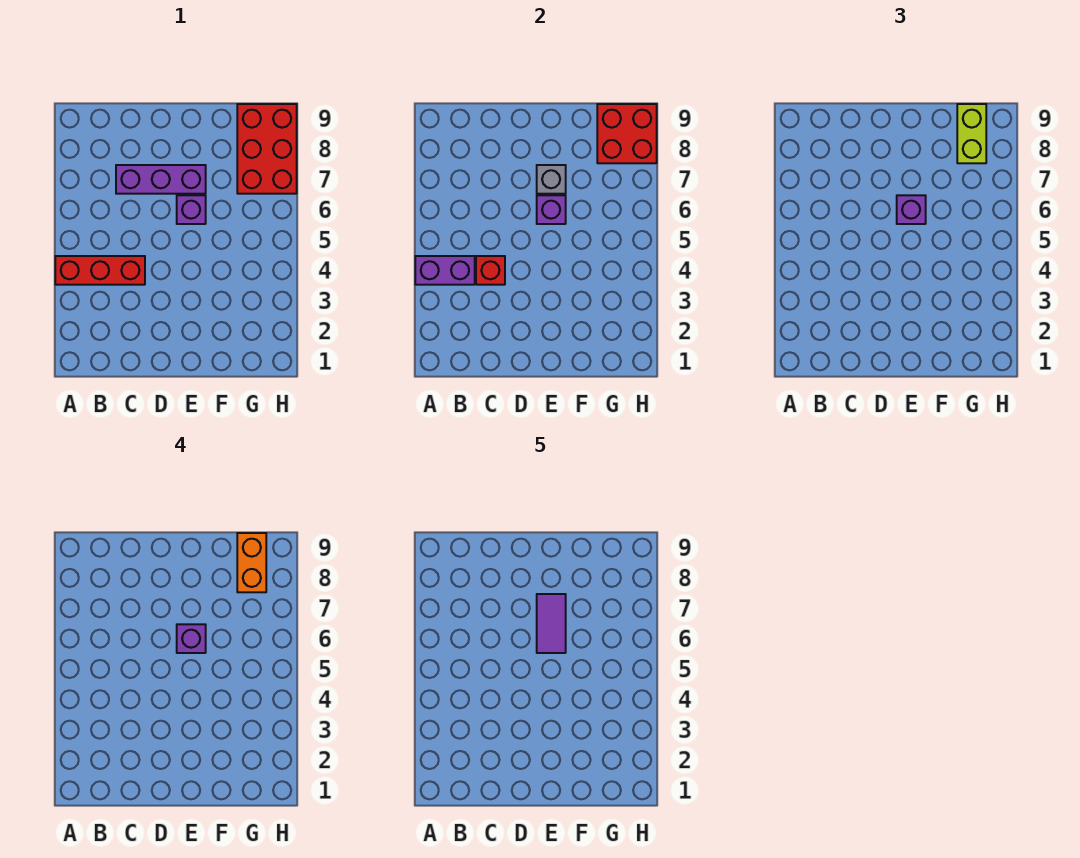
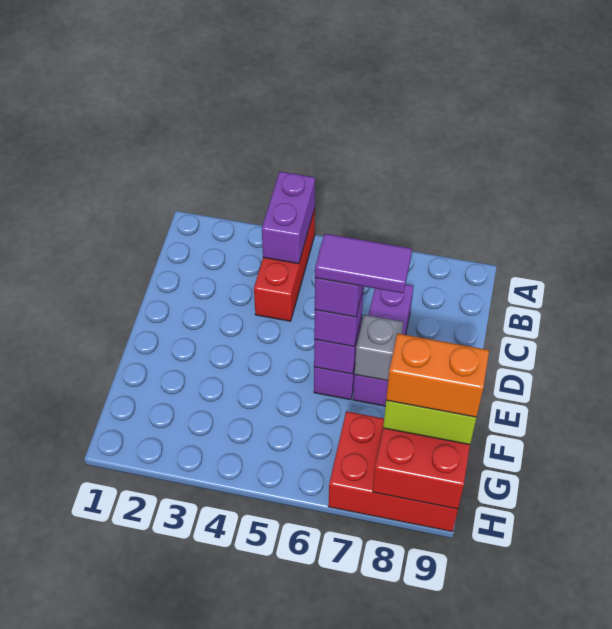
red 1x1 brick [476,256,505,285] -> none

